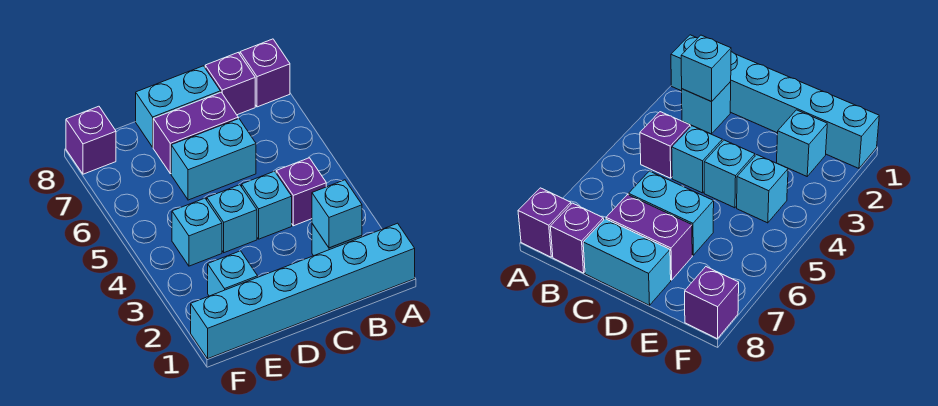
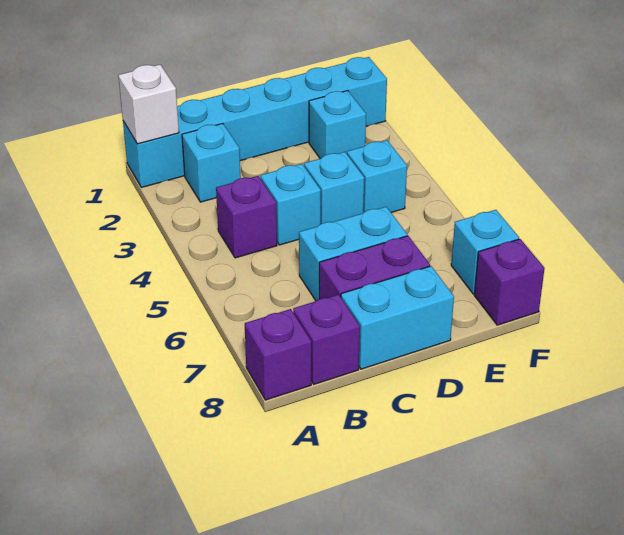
none -> white 1x1 brick [118,65,179,144]
cyan 1x1 brick [312,180,362,248] -> cyan 1x1 brick moved to [451,210,519,294]

